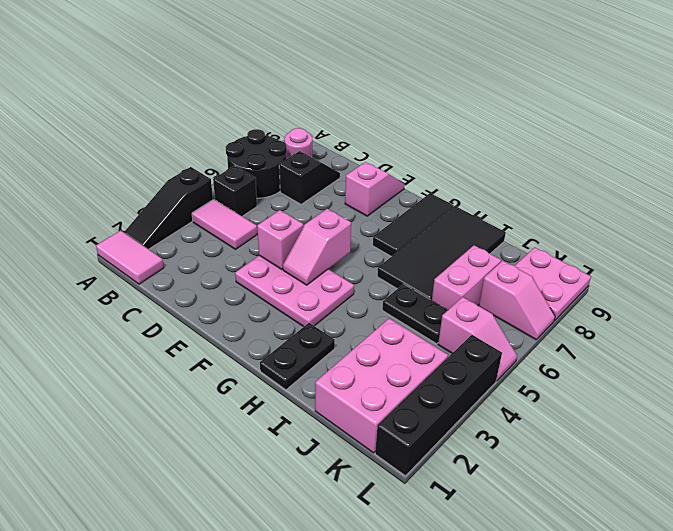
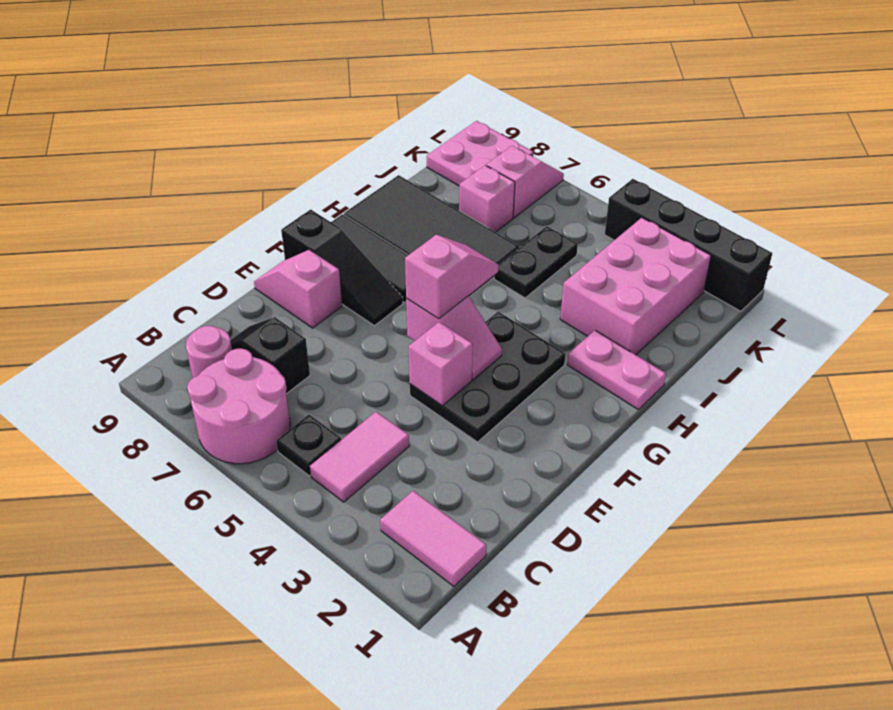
pink 1x2 tile [96,230,164,284] -> pink 1x2 tile turned to [380,491,487,586]
black 1x3 slope [124,167,213,249] -> black 1x3 slope moved to [281,210,403,326]
black 2x2 round brick [226,129,287,198] -> pink 2x2 round brick [187,348,290,464]
black 1x1 brick [213,166,257,216] -> black 1x1 plate [276,415,341,476]
pink 2x3 plate [235,256,354,327] -> black 2x3 plate [410,312,565,442]
black 1x2 plate [260,323,335,390] -> pink 1x2 plate [567,330,666,409]
pink 2x3 brick [315,318,448,453] -> pink 2x3 brick turned to [560,218,711,355]
pink 1x2 brick [432,245,501,310] -> pink 1x1 brick [459,165,515,232]
pink 1x2 slope [438,297,517,381] -> pink 1x2 slope moved to [405,235,498,319]

